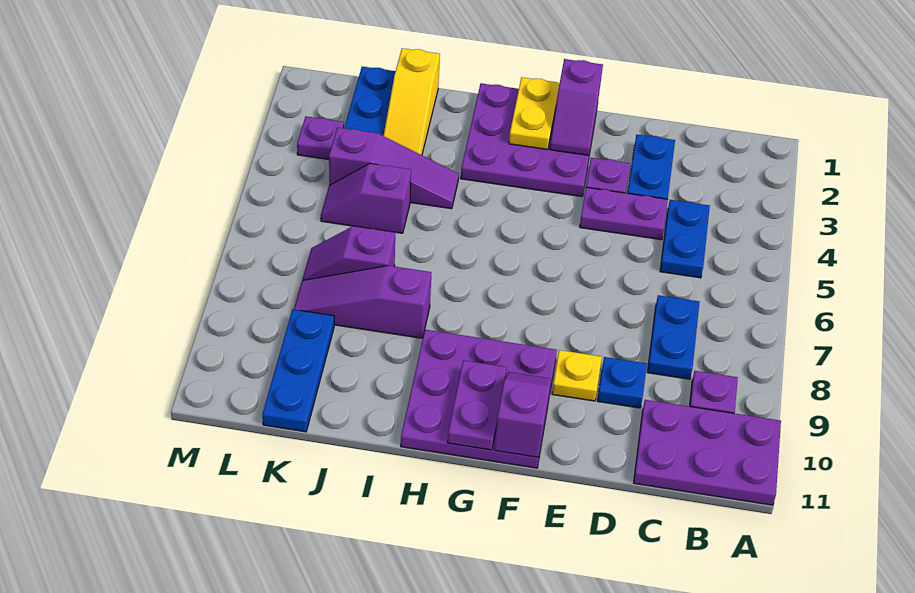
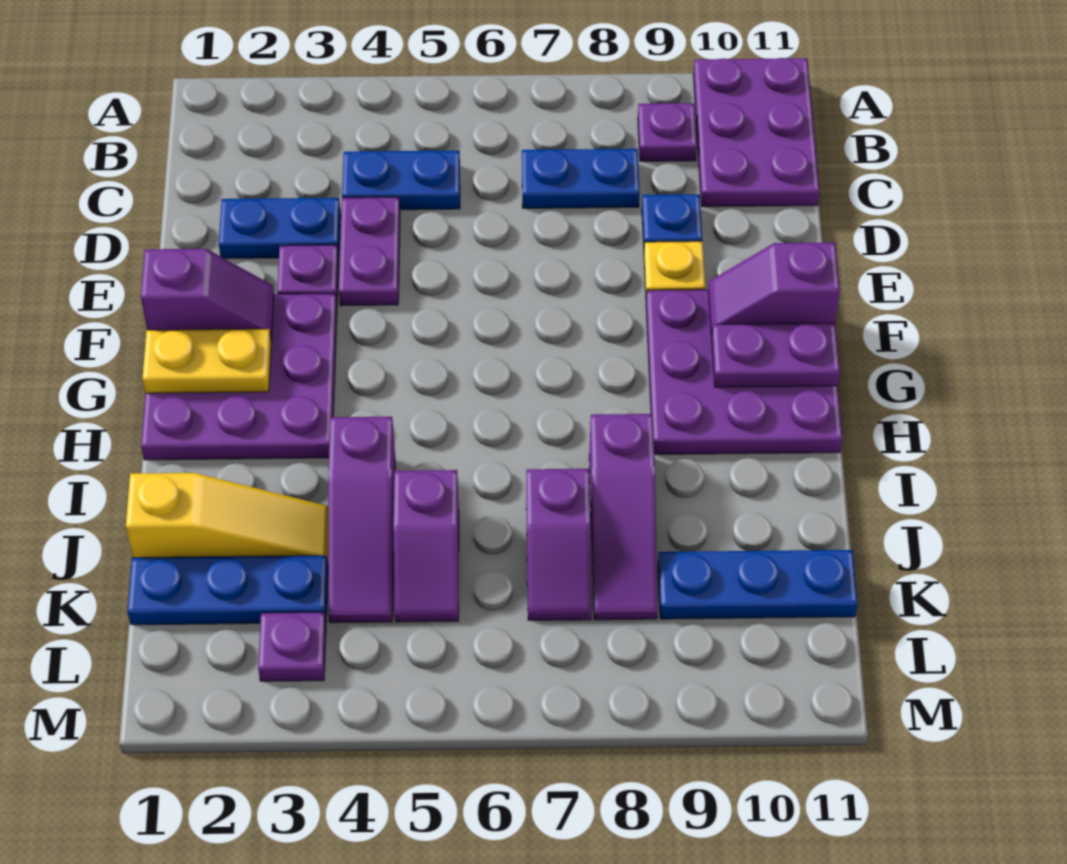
purple 1x3 slope [329,127,459,209] -> purple 1x3 slope turned to [328,417,395,623]

